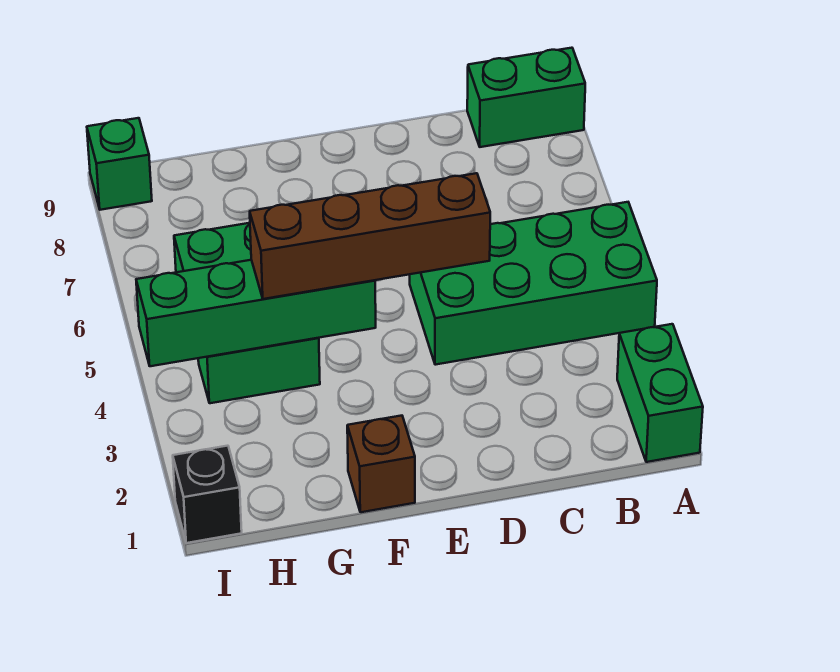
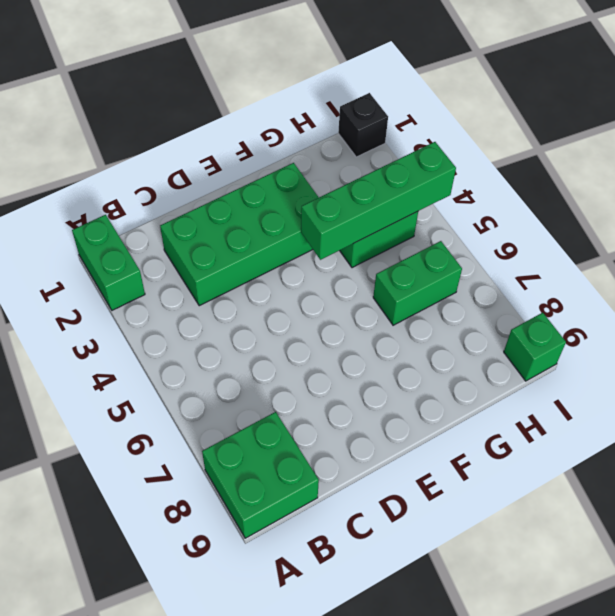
green 2x4 brick [410,202,657,365] -> green 2x4 brick moved to [160,163,319,306]
green 1x2 brick [467,48,585,147] -> green 2x2 brick [202,412,319,538]
brown 1x4 brick [250,173,490,299] -> none
brown 1x1 brick [347,416,415,512] -> none

